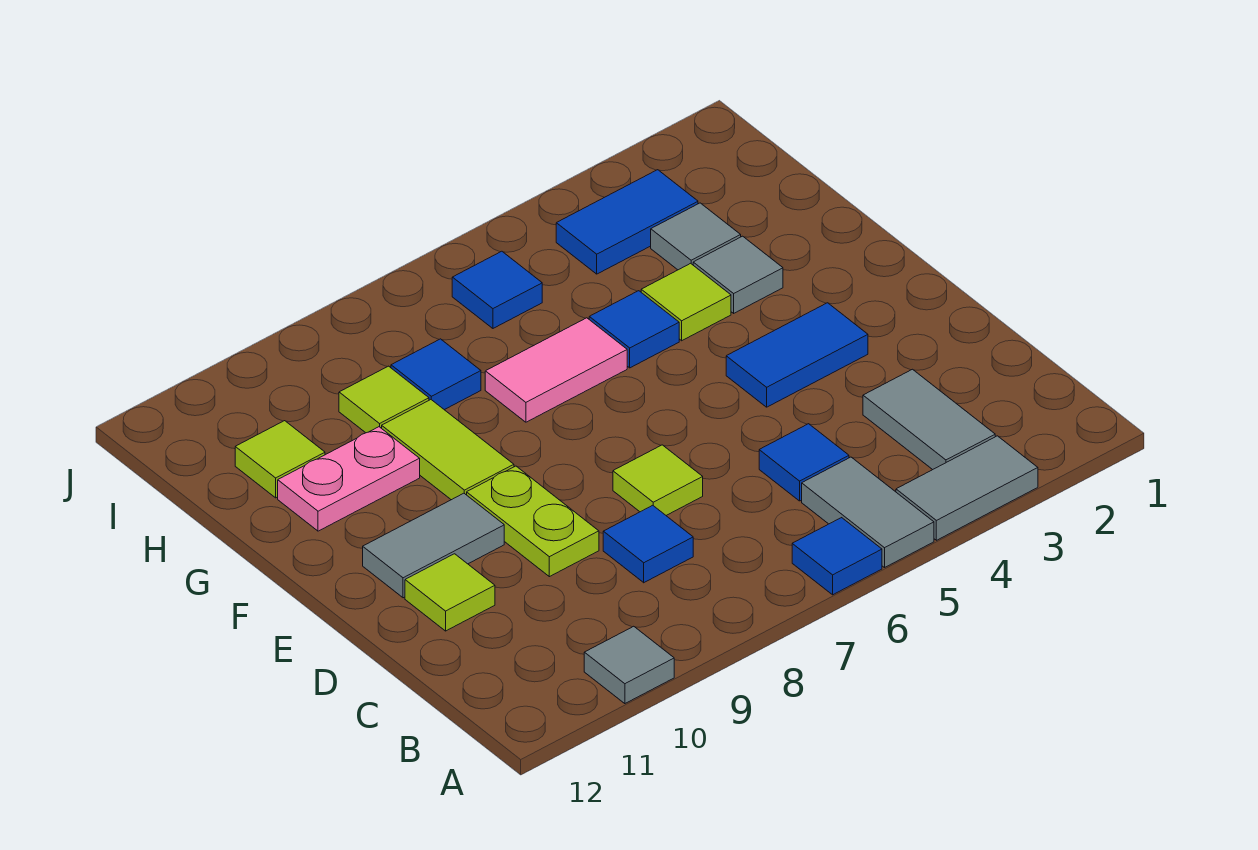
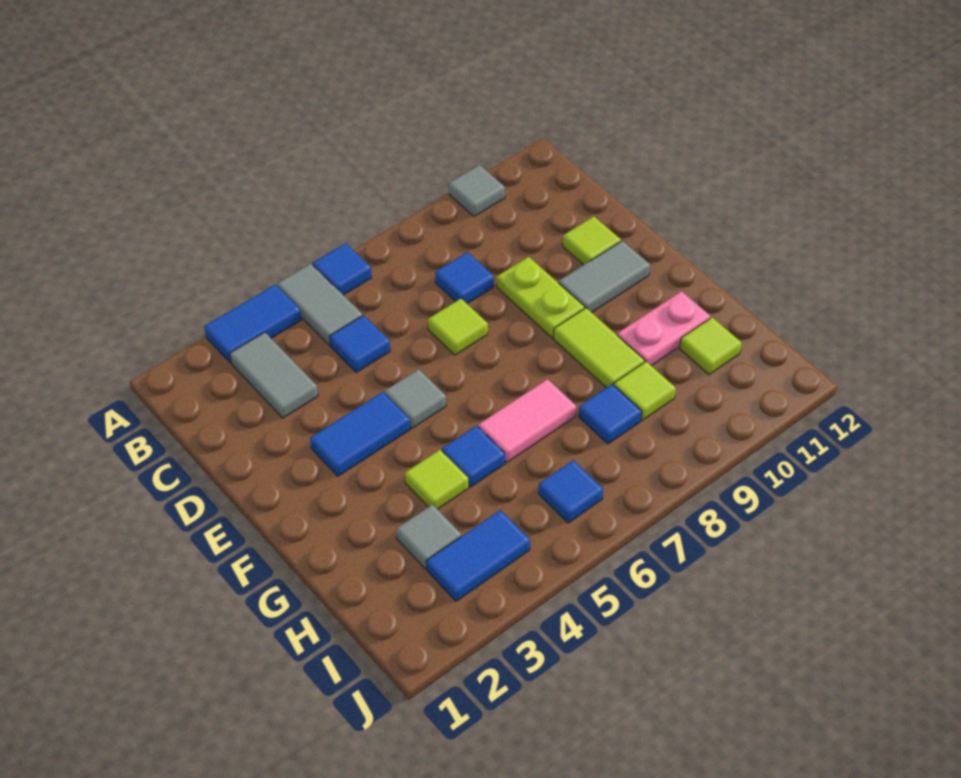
grey 1x2 tile [896,436,1038,540] -> blue 1x2 tile [204,285,301,363]
grey 1x1 tile [693,236,783,313] -> grey 1x1 tile moved to [384,369,446,428]

